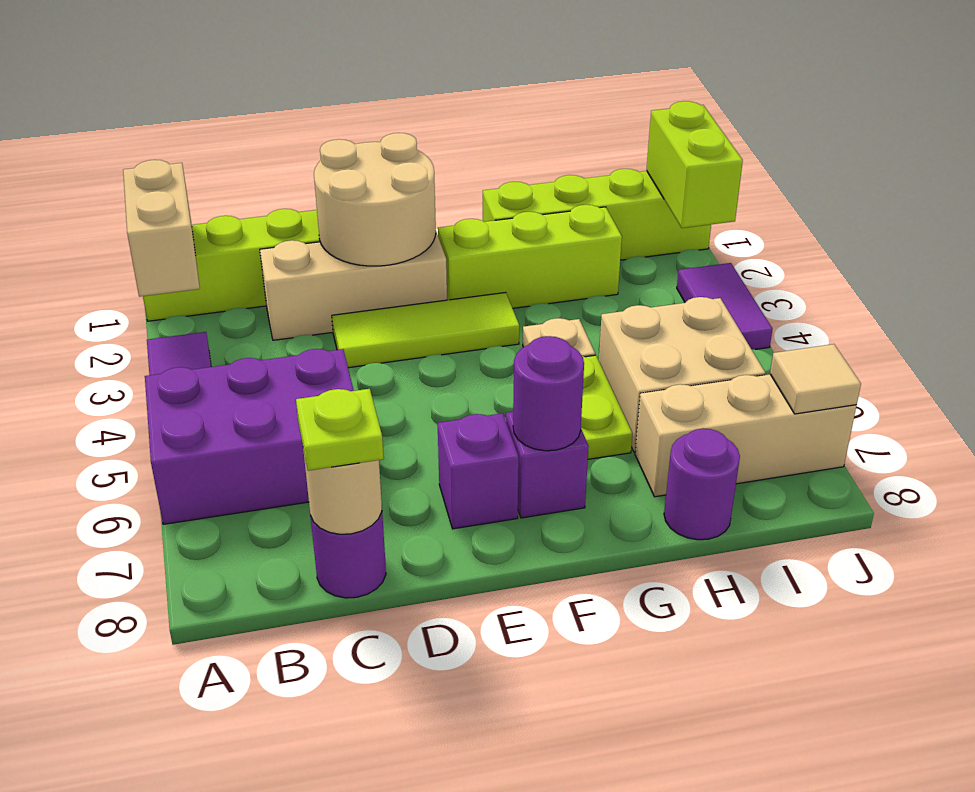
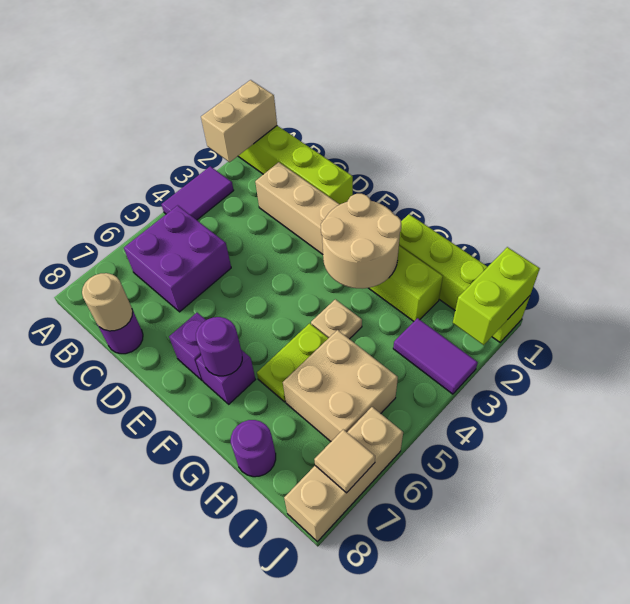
purple 2x3 brick [145,349,354,524] -> purple 2x2 brick [124,205,231,312]
lime 1x1 plate [296,389,384,471] -> none
tan 2x2 round brick [314,133,436,266] -> tan 2x2 round brick moved to [321,194,401,289]
lime 1x3 tile [332,292,519,368] -> none
tan 1x3 brick [635,374,857,497] -> tan 1x3 brick turned to [284,407,403,542]
purple 1x2 tile [677,263,772,350] -> purple 1x2 tile turned to [393,318,478,394]

